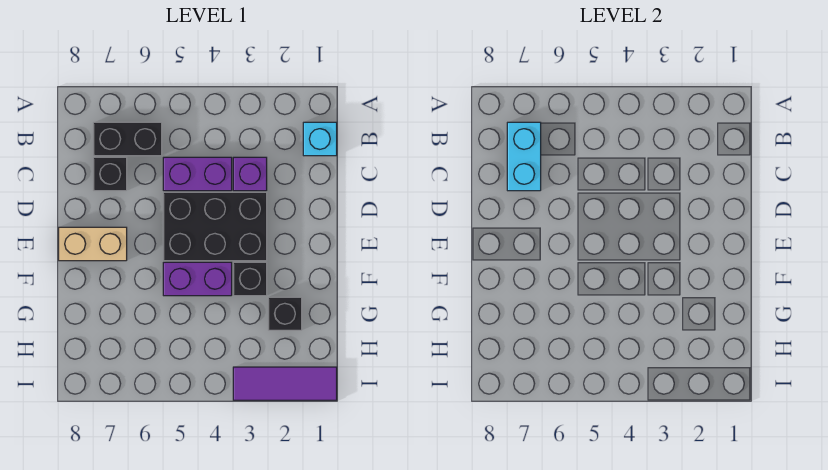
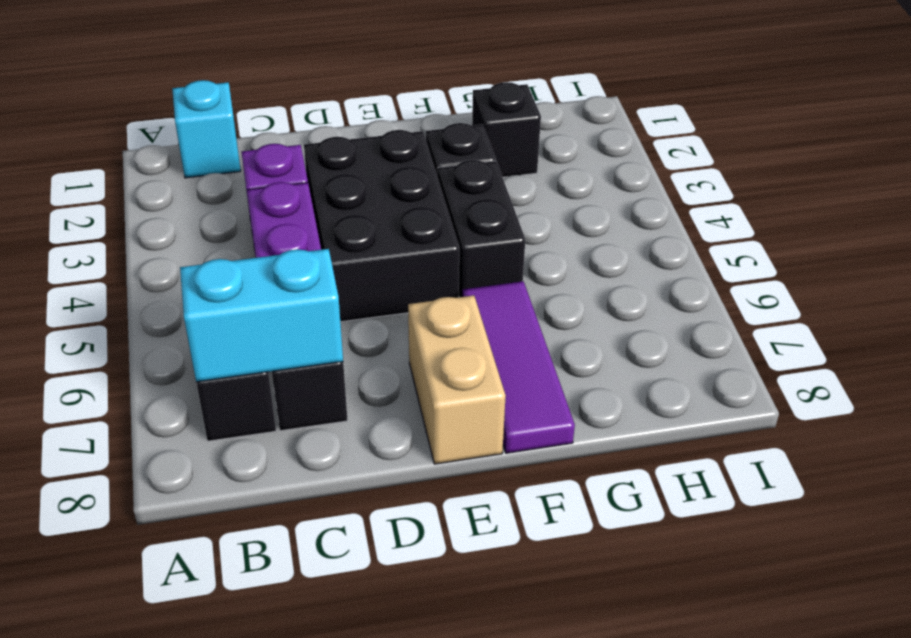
purple 1x2 brick [163,262,232,296] -> black 1x2 brick [437,160,525,297]
purple 1x3 tile [233,367,337,400] -> purple 1x3 tile moved to [462,281,575,453]

